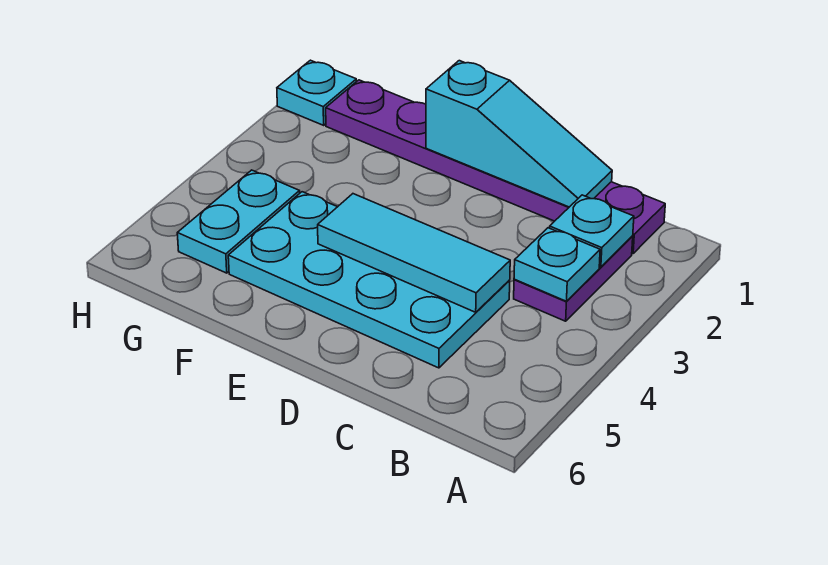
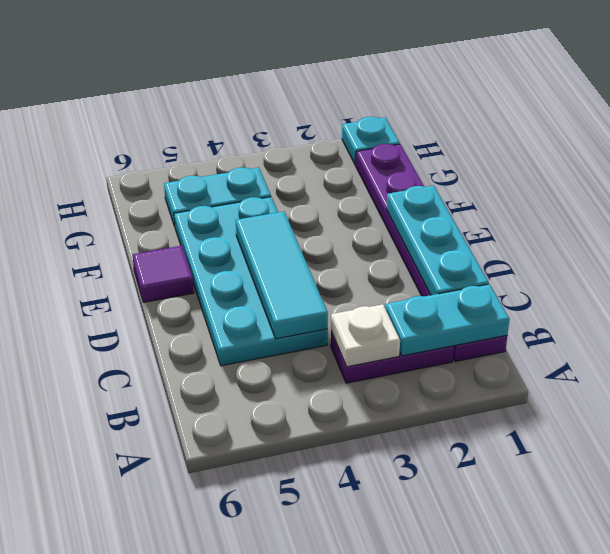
cyan 1x1 plate [550,195,634,267] -> cyan 1x2 plate [386,284,510,356]
cyan 1x1 plate [514,228,600,301] -> white 1x1 plate [331,304,400,367]
cyan 1x3 slope [426,61,612,207] -> cyan 1x3 plate [386,186,489,295]
none -> purple 1x1 tile [133,246,194,302]

